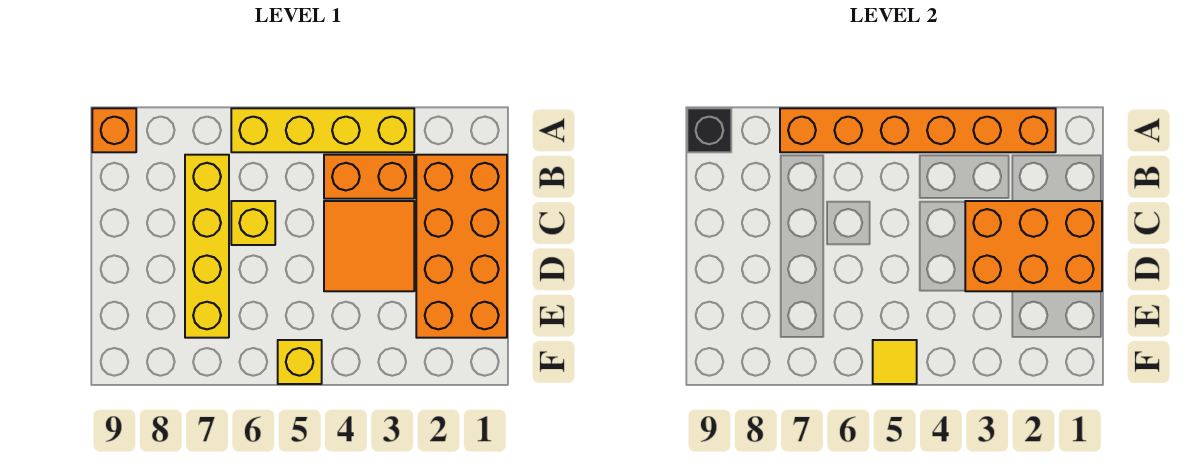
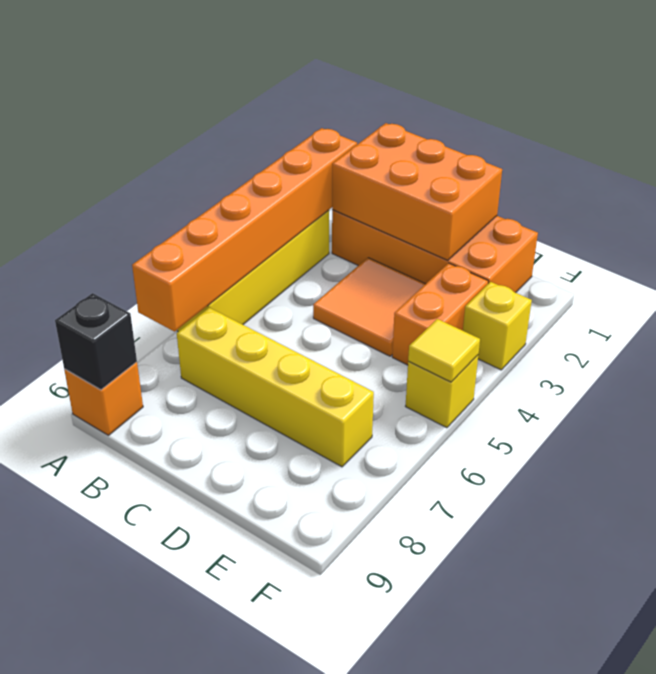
orange 1x2 brick [324,155,414,199] -> orange 1x2 brick moved to [392,263,488,365]
orange 2x3 brick [965,201,1102,291] -> orange 2x3 brick turned to [332,123,502,260]
yellow 1x1 brick [231,201,275,245] -> yellow 1x1 brick moved to [463,282,532,370]

